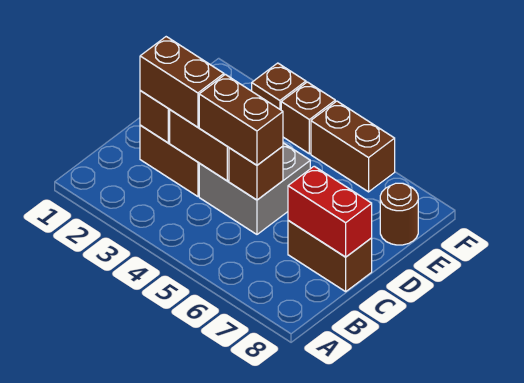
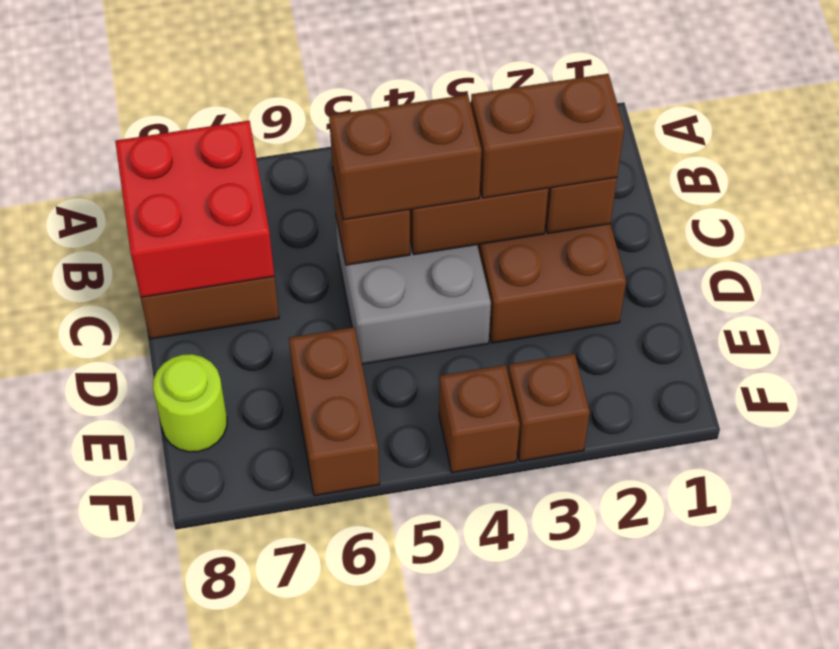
red 1x2 brick [288,166,372,257] -> red 2x2 brick [115,121,274,297]
brown 1x1 round brick [380,183,418,245] -> lime 1x1 round brick [153,354,227,452]
brown 1x2 brick [311,101,395,192] -> brown 1x2 brick turned to [289,327,380,496]

